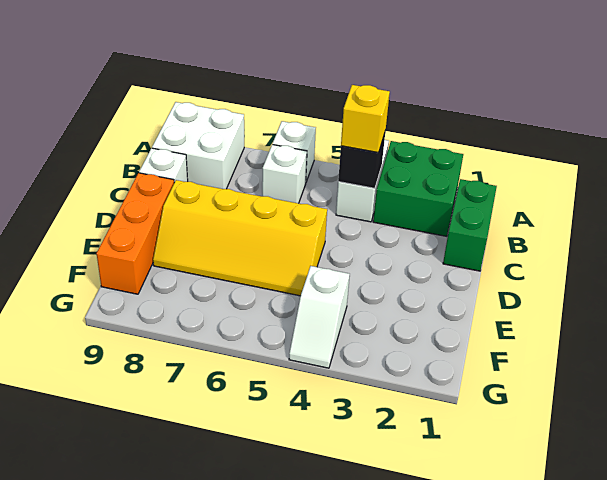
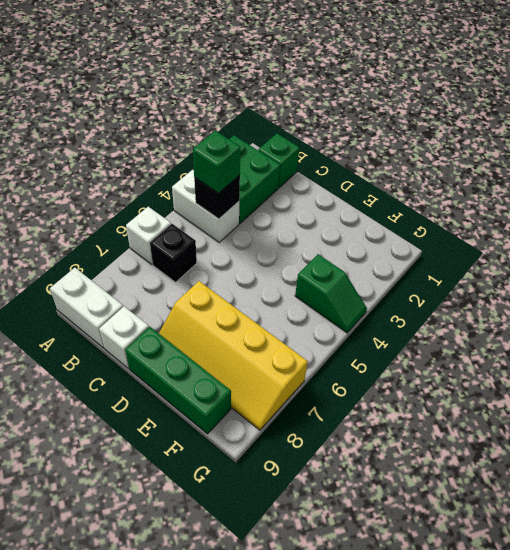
white 2x2 brick [152,102,244,189] -> white 1x2 brick [50,268,123,348]
green 1x2 brick [443,179,497,271] -> green 1x1 brick [258,134,299,188]
yellow 1x1 brick [341,85,390,153] -> green 1x1 brick [193,131,240,193]
white 1x1 brick [262,144,307,203] -> black 1x1 brick [150,224,197,282]
yellow 2x4 slope [153,180,327,296] -> yellow 2x4 slope turned to [159,281,308,430]
orange 1x3 brick [97,173,174,294] -> green 1x3 brick [125,327,231,434]
white 1x2 slope [289,266,350,368] -> green 1x2 slope [295,254,367,333]

